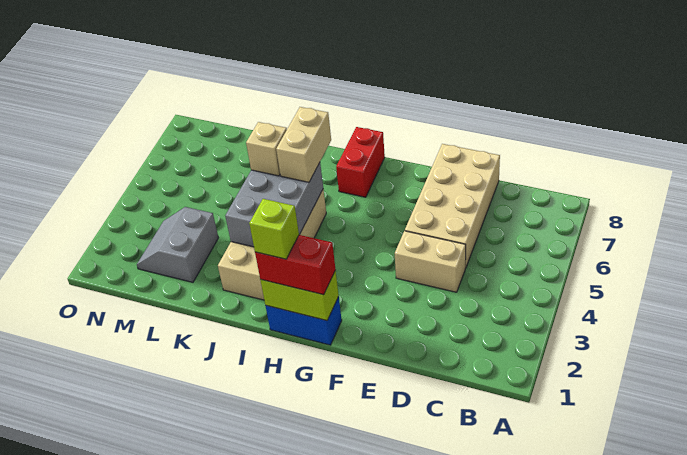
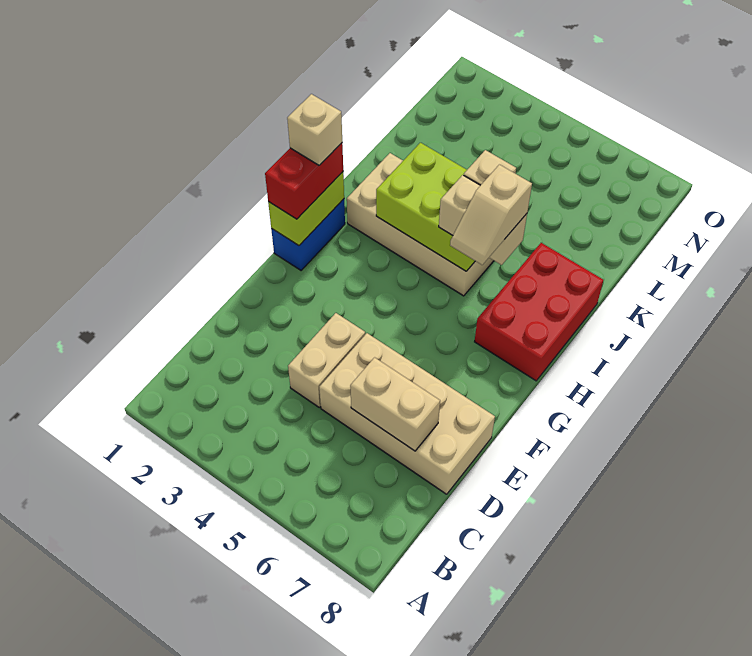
none -> tan 1x2 brick [350,357,440,451]
lime 1x1 brick [249,199,299,259] -> tan 1x1 brick [287,94,342,165]
none -> tan 1x2 slope [450,165,532,265]
red 1x2 brick [336,127,385,197] -> red 2x3 brick [475,243,603,381]
grey 2x3 brick [225,163,323,247] -> lime 2x3 brick [376,143,475,271]
grey 2x2 slope [137,207,218,282] -> none

